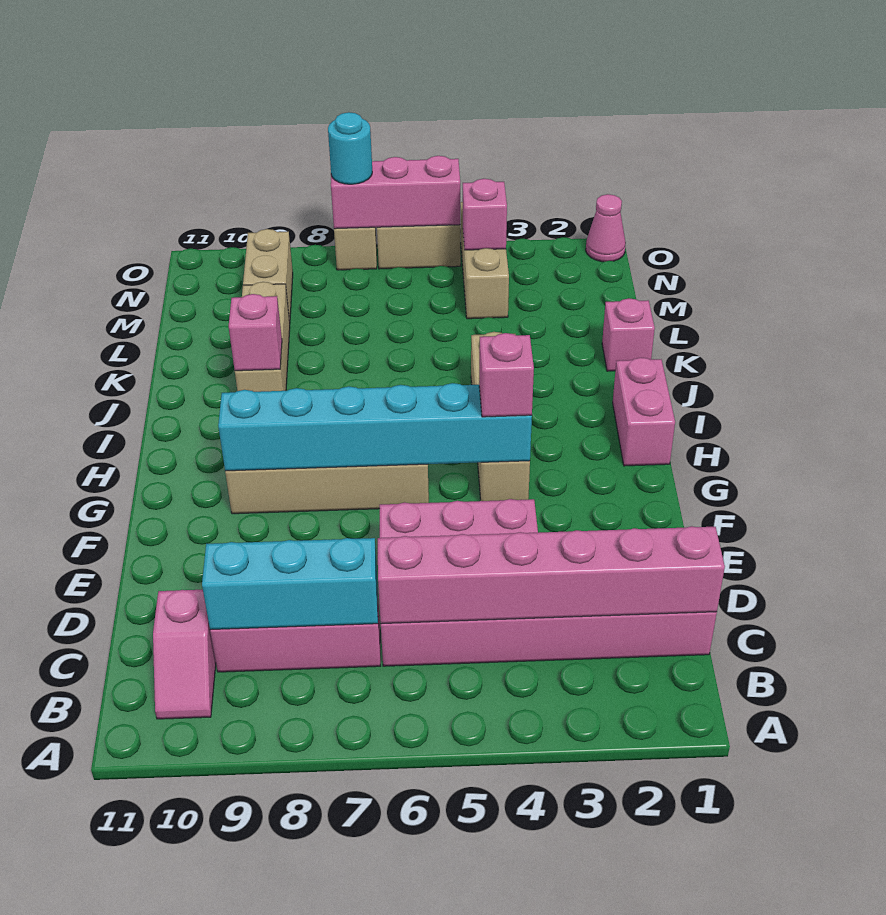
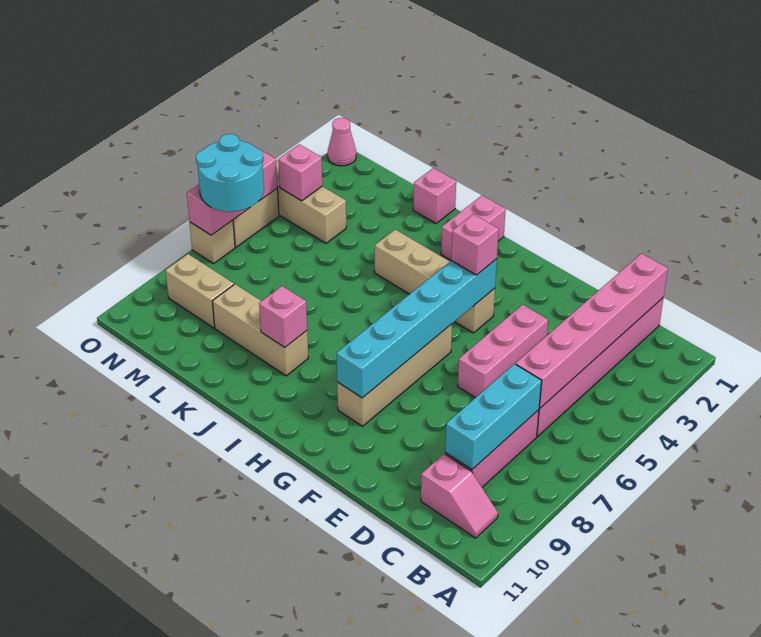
pink 1x2 brick [613,358,675,466] -> pink 1x2 brick turned to [441,196,506,260]
cyan 1x1 round brick [328,112,372,184] -> cyan 2x2 round brick [196,134,264,212]

